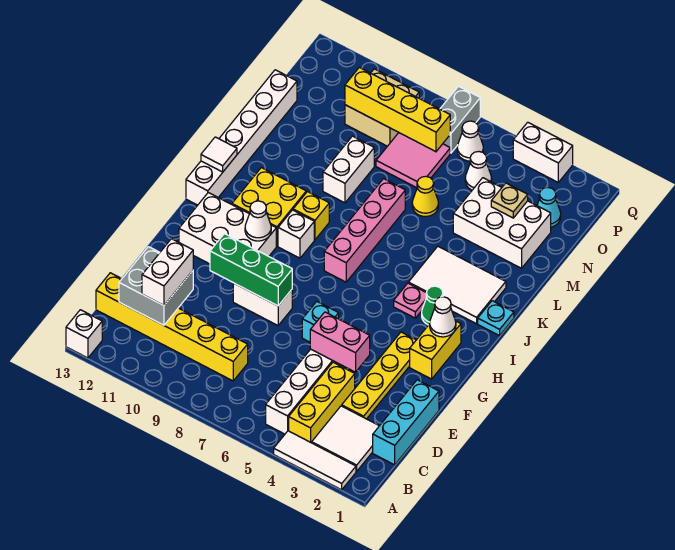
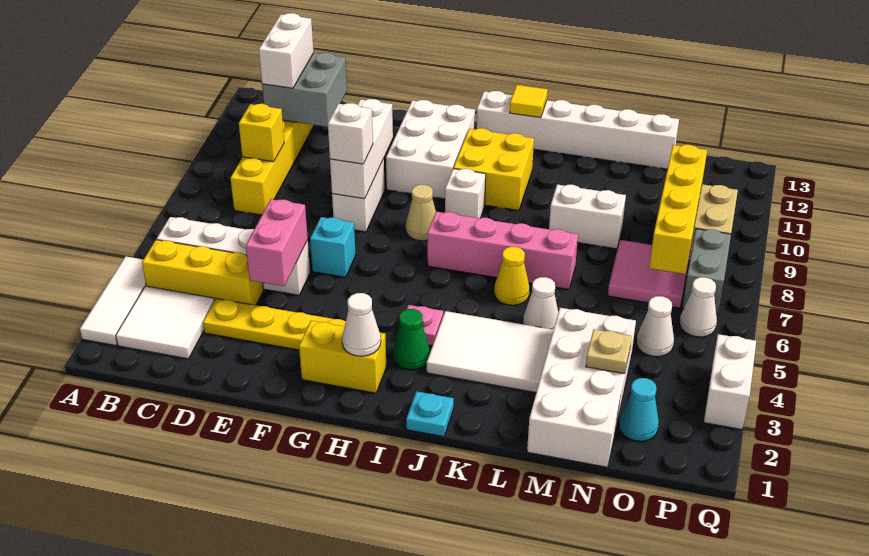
white 1x1 brick [66,310,102,358] -> white 1x1 brick moved to [328,103,373,164]
cyan 1x3 brick [373,380,439,465] -> none
white 1x2 brick [142,239,193,305] -> white 1x2 brick turned to [259,13,314,88]
green 1x3 brick [210,234,292,306] -> white 1x3 brick [330,99,393,199]
none -> tan 1x1 cone [406,185,436,241]
white 1x1 cone [245,201,271,241] -> white 1x1 cone moved to [523,277,558,330]
white 2x3 tile [408,246,506,324] -> white 2x3 tile turned to [427,311,553,393]
yellow 1x1 brick [293,192,329,240] -> yellow 1x1 brick moved to [239,104,284,162]
white 1x1 tile [201,137,237,172] -> yellow 1x1 tile [510,85,548,118]
white 2x3 brick [453,178,551,268] -> white 2x4 brick [527,308,636,467]
yellow 1x1 cone [412,176,438,217] -> yellow 1x1 cone moved to [494,247,530,305]
grey 1x2 brick [440,86,480,153] -> grey 1x2 brick turned to [682,229,731,314]

